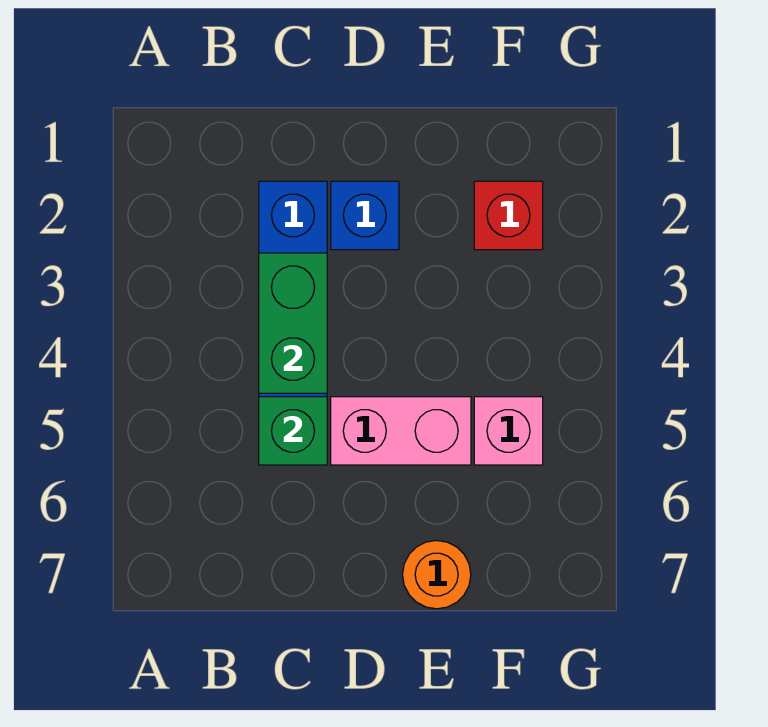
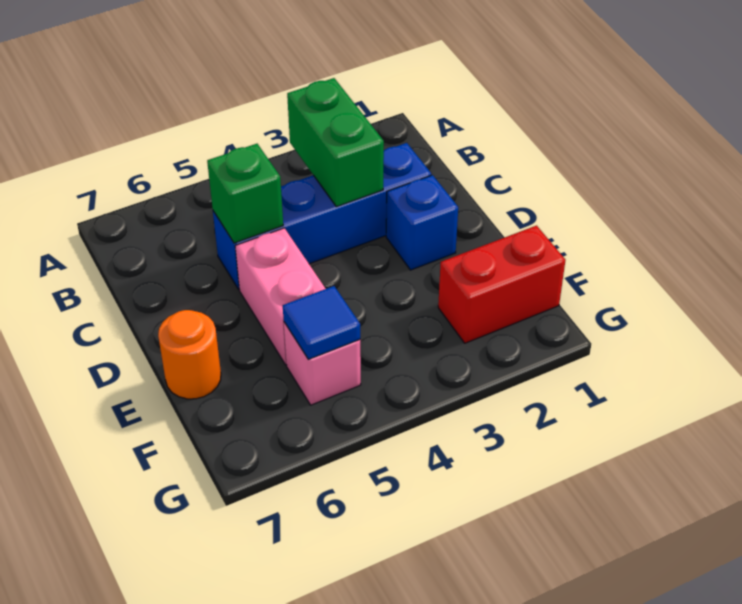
green 1x2 brick [259,253,327,393] -> green 1x2 brick turned to [287,78,384,207]
red 1x1 brick [474,181,543,250] -> red 1x2 brick [438,226,565,343]
none -> blue 1x1 tile [283,286,360,359]

